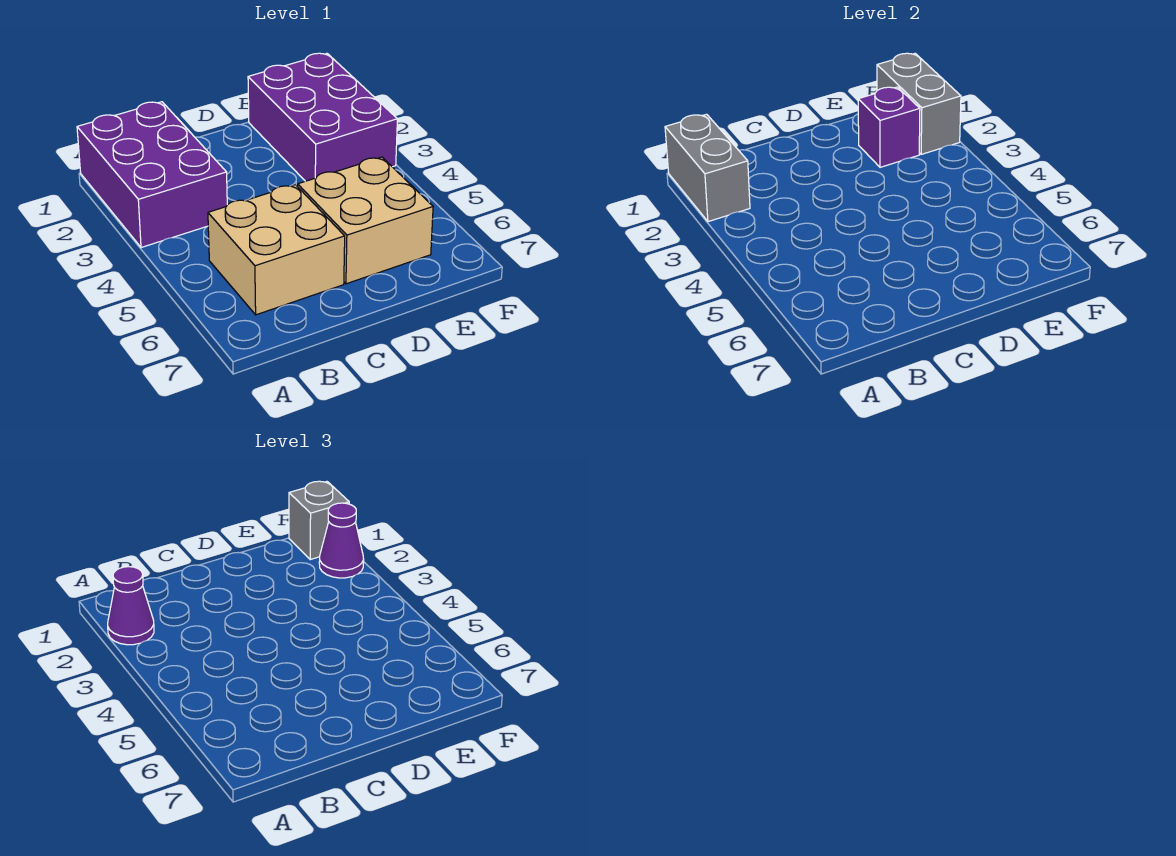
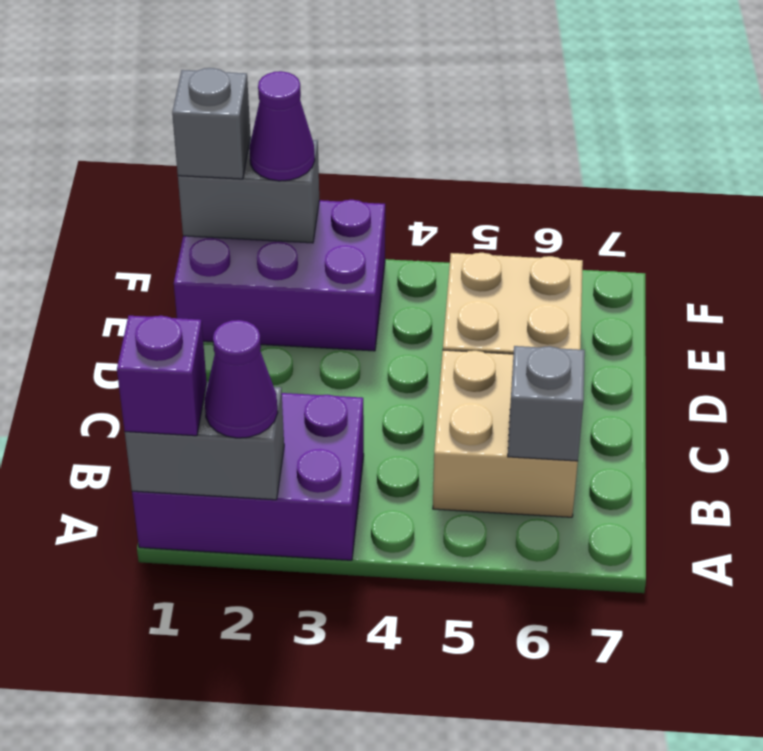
none -> grey 1x1 brick [508,346,585,461]
purple 1x1 brick [858,87,920,167] -> purple 1x1 brick moved to [117,316,207,436]

